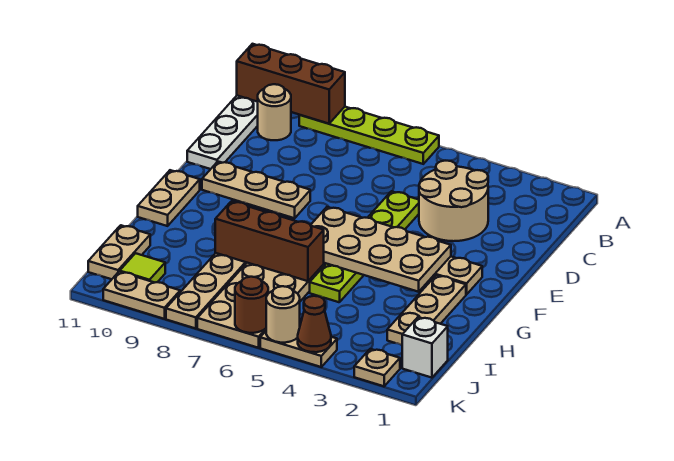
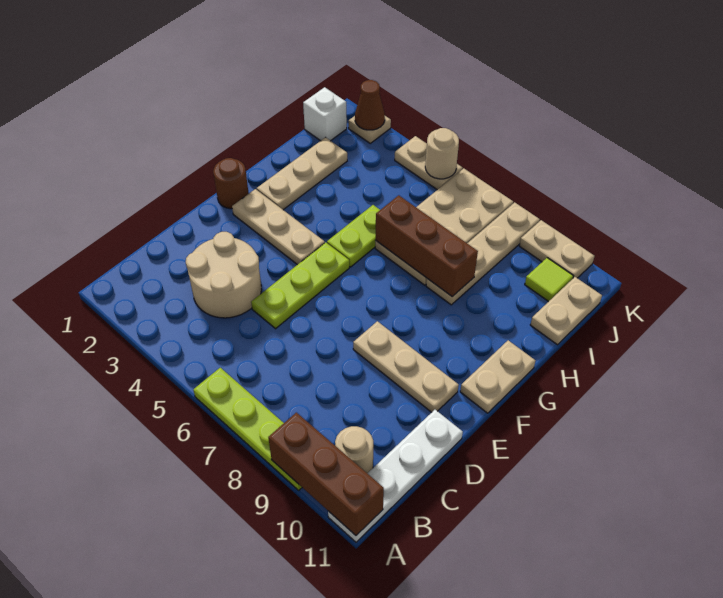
tan 2x4 plate [311,207,451,292] -> none
brown 1x1 cone [298,296,331,352] -> brown 1x1 cone moved to [355,80,385,130]
brown 1x1 round brick [235,277,268,333] -> brown 1x1 round brick moved to [213,158,249,209]

